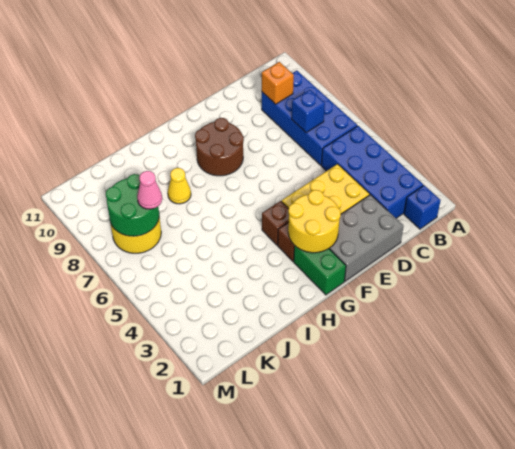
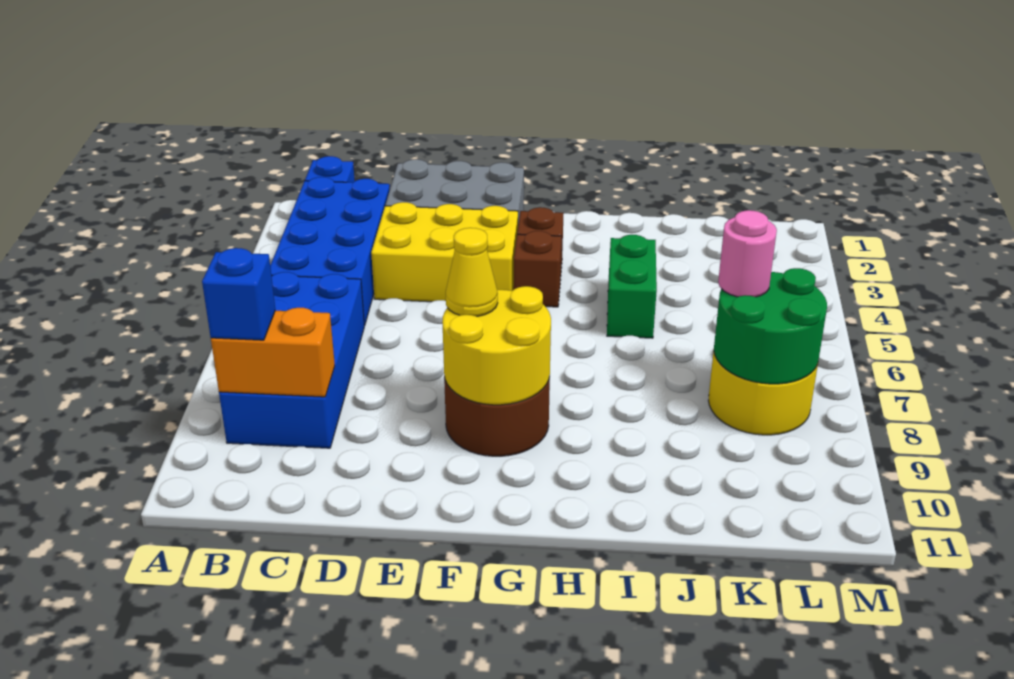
blue 1x1 brick [292,90,325,132] -> blue 1x1 brick moved to [202,248,275,340]
orange 1x1 brick [262,62,294,104] -> orange 1x2 brick [211,308,335,397]
yellow 2x2 round brick [288,190,341,253] -> yellow 2x2 round brick moved to [442,286,551,405]
green 1x2 brick [294,246,346,295] -> green 1x2 brick moved to [607,235,657,338]
yellow 1x1 cone [168,168,191,204] -> yellow 1x1 cone moved to [446,228,498,316]
pink 1x1 cone [137,171,162,209] -> pink 1x1 round brick [718,210,777,297]

